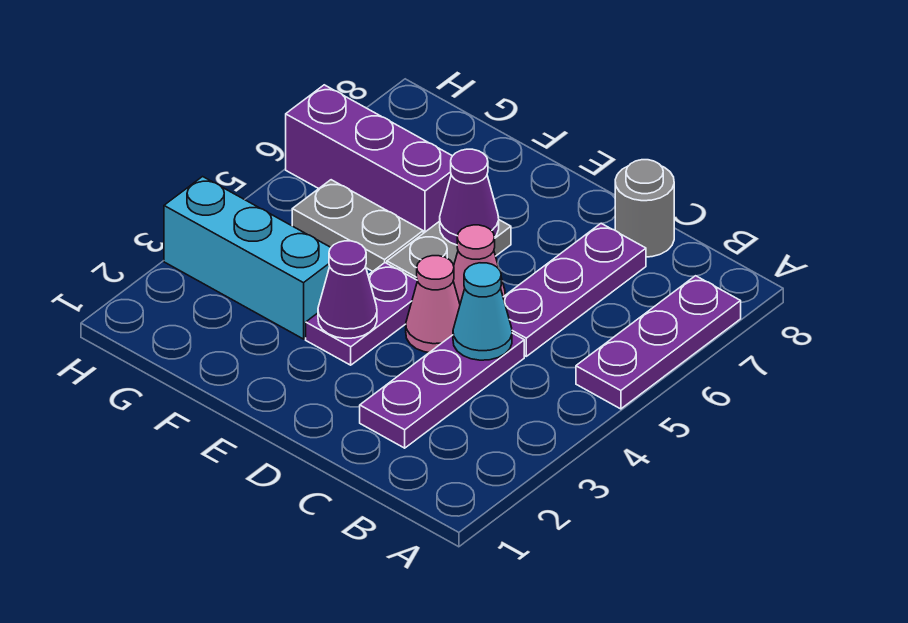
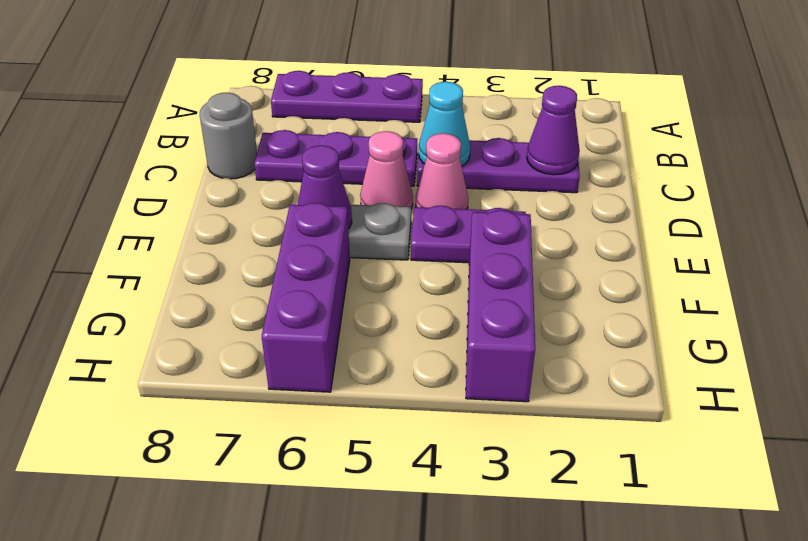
purple 1x1 cone [318,241,377,338] -> purple 1x1 cone moved to [527,86,580,175]
cyan 1x3 brick [164,177,331,339] -> purple 1x3 brick [466,210,535,402]
grey 1x2 plate [292,180,423,272] -> none

